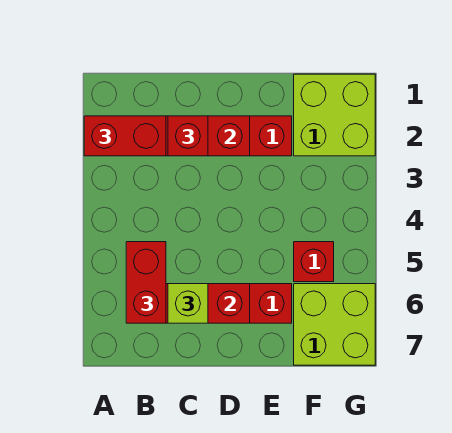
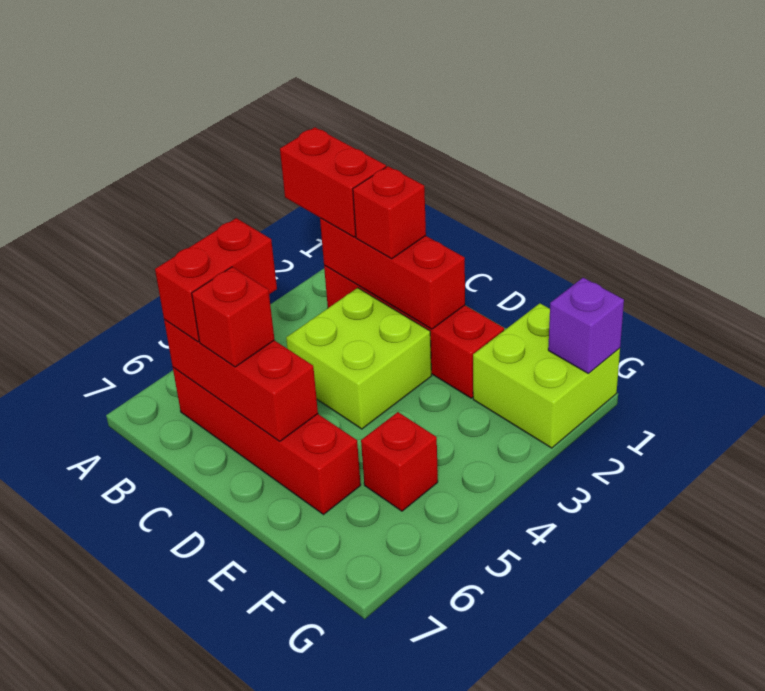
lime 1x1 brick [168,284,208,323] -> red 1x1 brick [192,267,274,367]
lime 2x2 brick [294,284,375,365] -> lime 2x2 brick moved to [286,288,432,429]
none -> purple 1x1 brick [548,278,624,374]

